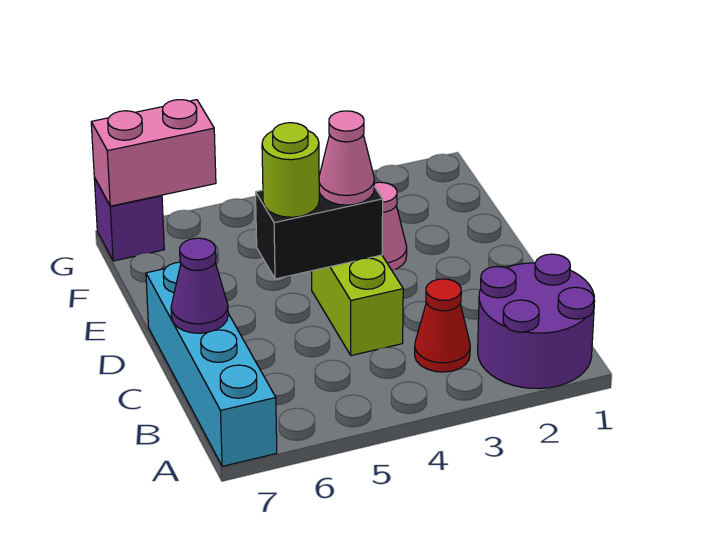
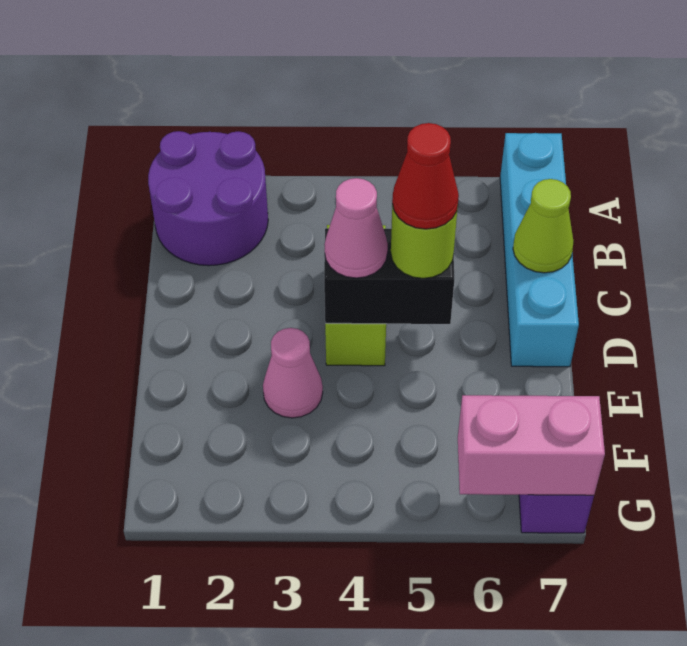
red 1x1 cone [415,279,470,372] -> red 1x1 cone moved to [392,123,459,229]
purple 1x1 cone [171,238,228,333] -> lime 1x1 cone [513,179,574,273]

